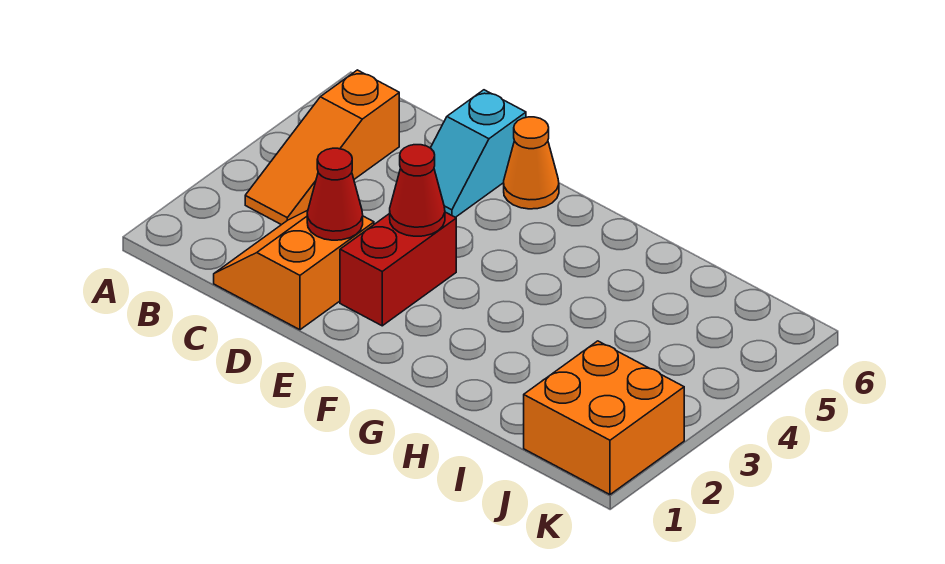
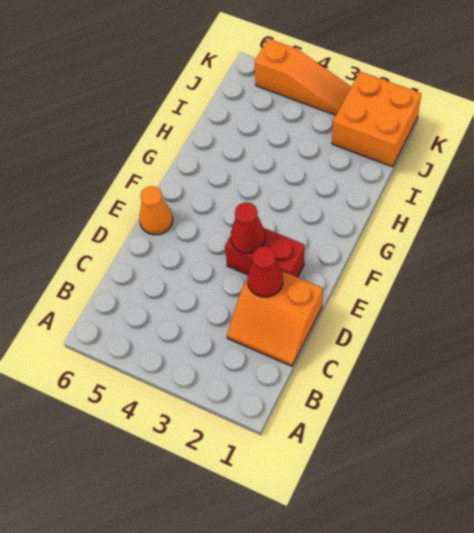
orange 1x3 slope [245,70,399,225] -> orange 1x3 slope moved to [255,39,351,115]
cyan 1x2 slope [431,90,526,217] -> none

